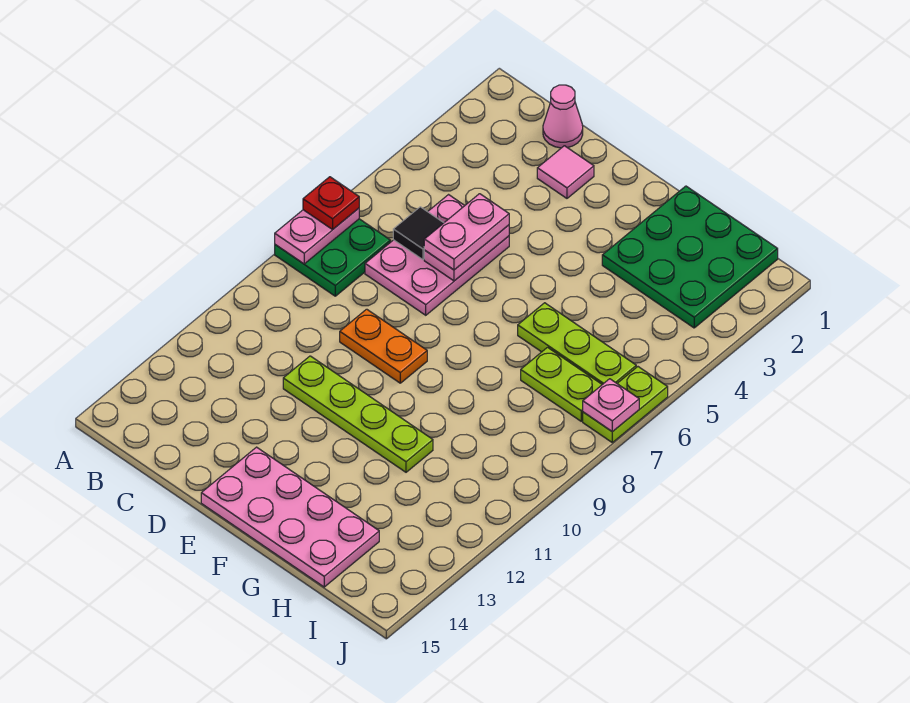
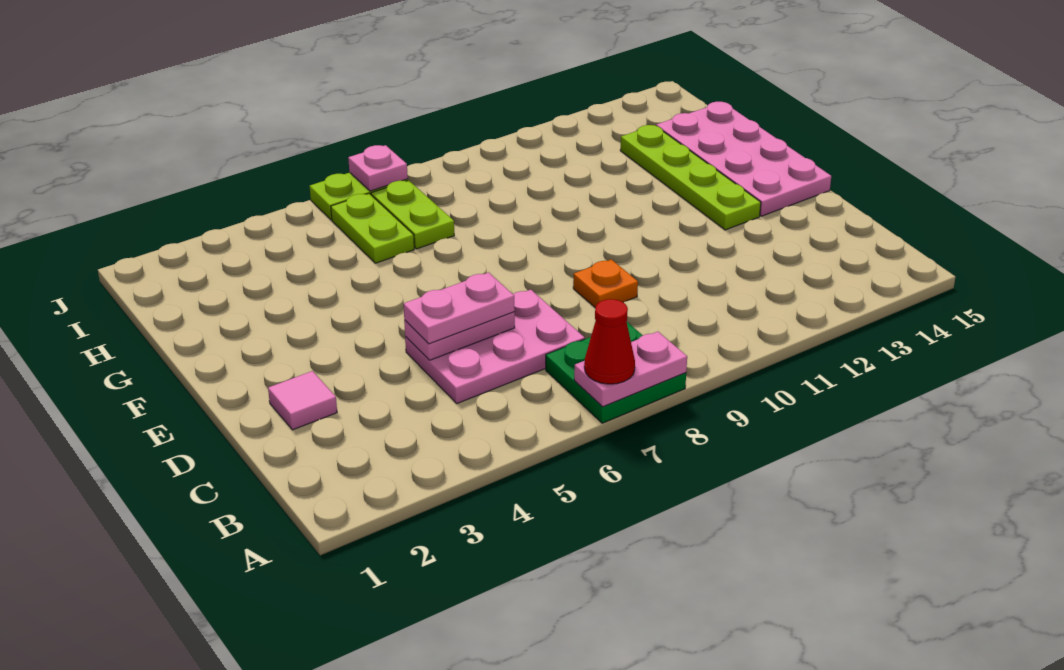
red 1x1 plate [303,177,359,229] -> red 1x1 cone [584,299,635,384]
pink 1x1 cone [543,85,583,148] -> none
black 1x1 tile [393,207,443,260] -> none
orange 1x2 plate [340,309,427,383] -> orange 1x1 plate [573,259,638,307]
lime 1x4 plate [283,356,433,472] -> lime 1x4 plate moved to [620,125,761,230]
green 3x3 plate [602,186,778,328] -> none
lime 1x3 plate [518,303,636,385] -> lime 1x2 plate [331,194,414,263]

